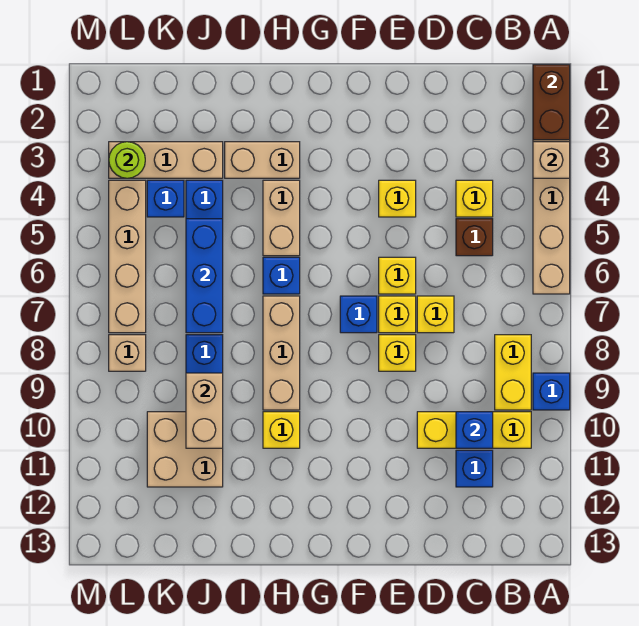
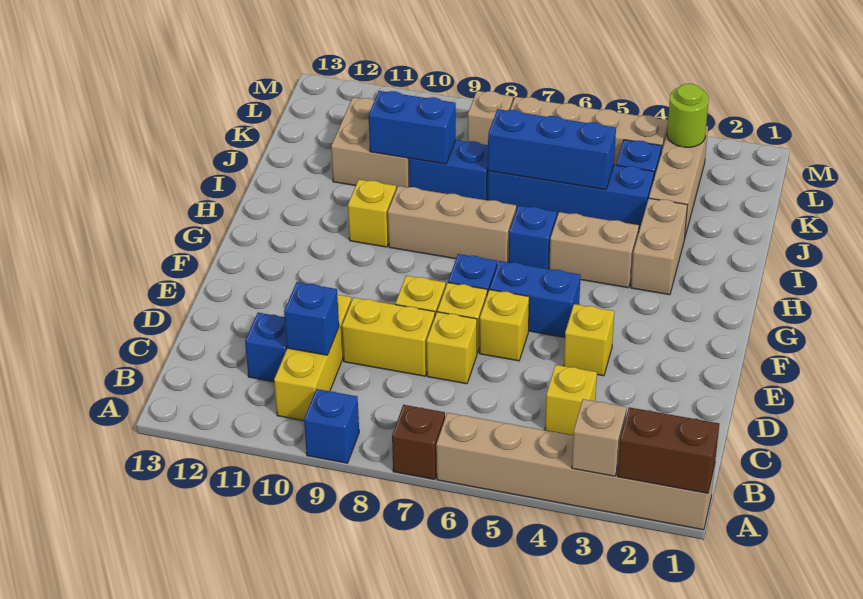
yellow 1x2 brick [495,335,531,410] -> yellow 1x2 brick moved to [342,297,435,376]
brown 1x1 brick [456,219,493,256] -> brown 1x1 brick moved to [392,405,445,479]
none -> blue 1x2 brick [490,261,581,337]
tan 1x2 brick [186,373,223,448] -> blue 1x2 brick [368,91,456,164]

